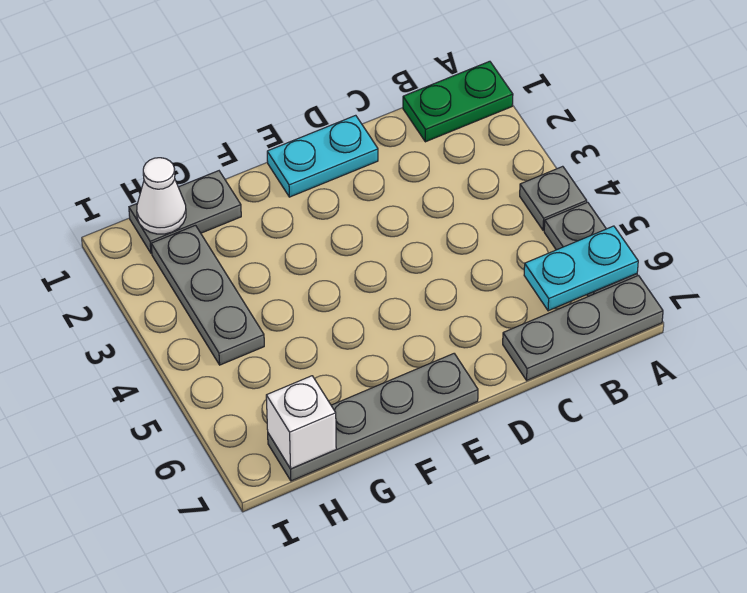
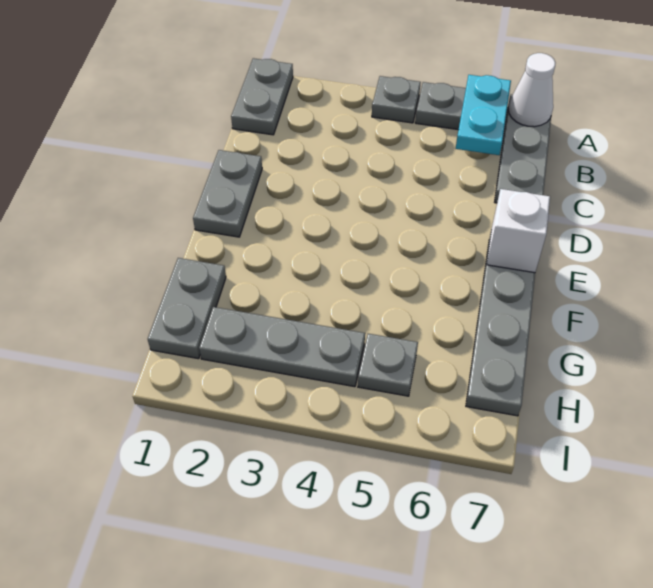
green 1x2 plate [403,61,513,142] -> grey 1x2 plate [231,58,293,135]
cyan 1x2 plate [267,115,378,197] -> grey 1x2 plate [193,150,262,237]
white 1x1 cone [137,158,186,234] -> white 1x1 cone moved to [509,53,555,127]
none -> grey 1x1 plate [358,334,418,396]
white 1x1 brick [266,376,336,469] -> white 1x1 brick moved to [487,189,550,273]

